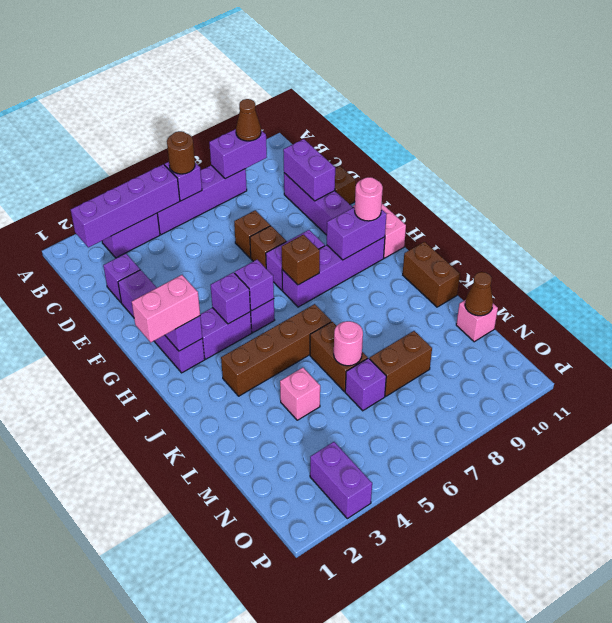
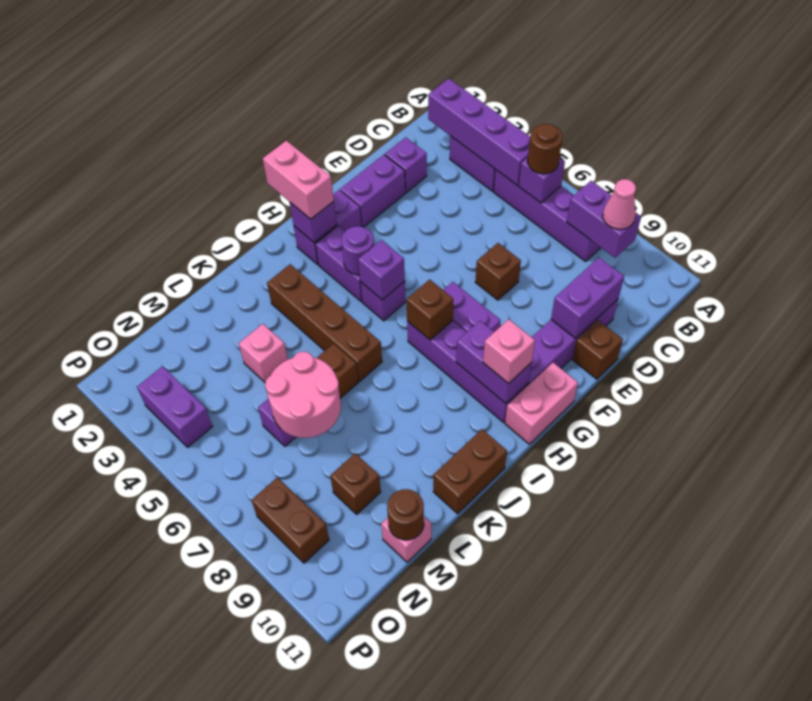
brown 1x1 cone [236,99,261,141] -> pink 1x1 cone [603,179,636,229]
brown 1x1 brick [250,226,286,268] -> brown 1x1 brick moved to [330,453,381,514]
purple 1x1 brick [210,272,250,324] -> purple 1x1 round brick [342,226,374,275]
pink 1x1 round brick [355,177,383,221] -> pink 1x1 brick [483,319,535,384]
pink 1x1 round brick [334,321,363,366] -> pink 2x2 round brick [265,352,341,438]
brown 1x2 brick [370,331,432,396] -> brown 1x2 brick moved to [252,477,329,563]
brown 1x1 cone [465,272,493,316] -> brown 1x1 round brick [387,489,424,540]
purple 1x2 brick [310,442,372,519] -> purple 1x2 brick turned to [137,366,213,447]

